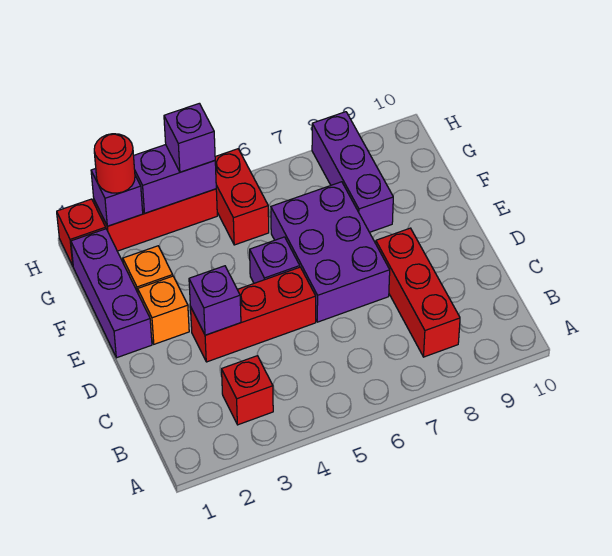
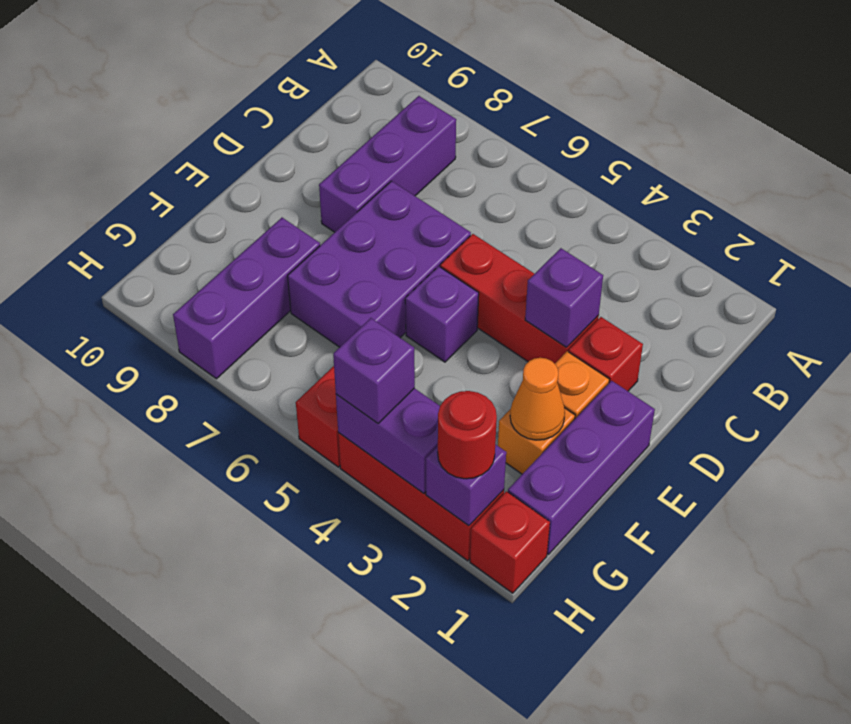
red 1x1 brick [222,356,273,425] -> red 1x1 brick moved to [569,317,643,391]
red 1x3 brick [376,228,460,357] -> purple 1x3 brick [319,96,456,232]
none -> orange 1x1 cone [510,358,565,440]

